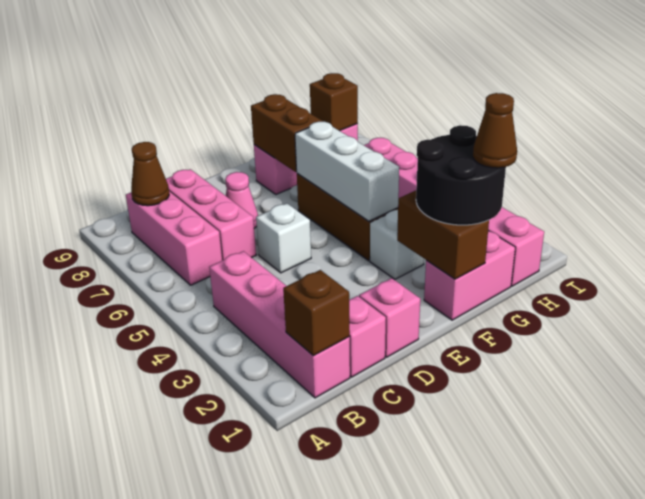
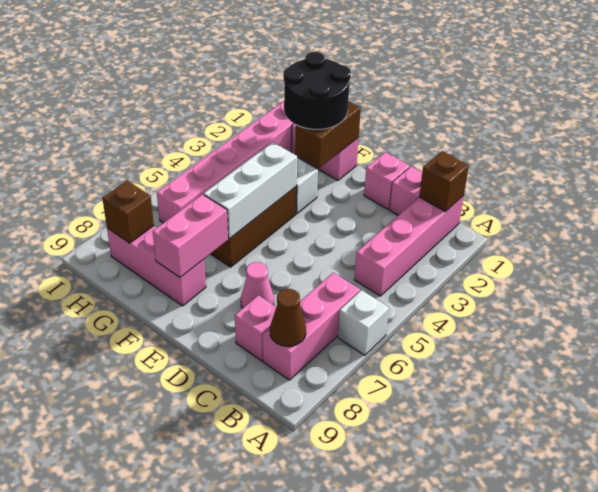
pink 1x3 brick [166,169,256,260] -> pink 1x1 brick [235,295,276,361]
white 1x1 brick [256,203,311,273] -> white 1x1 brick moved to [338,290,389,355]
brown 1x2 brick [251,94,323,172] -> pink 1x2 brick [153,194,228,277]
brown 1x1 cone [473,93,517,168] -> none

